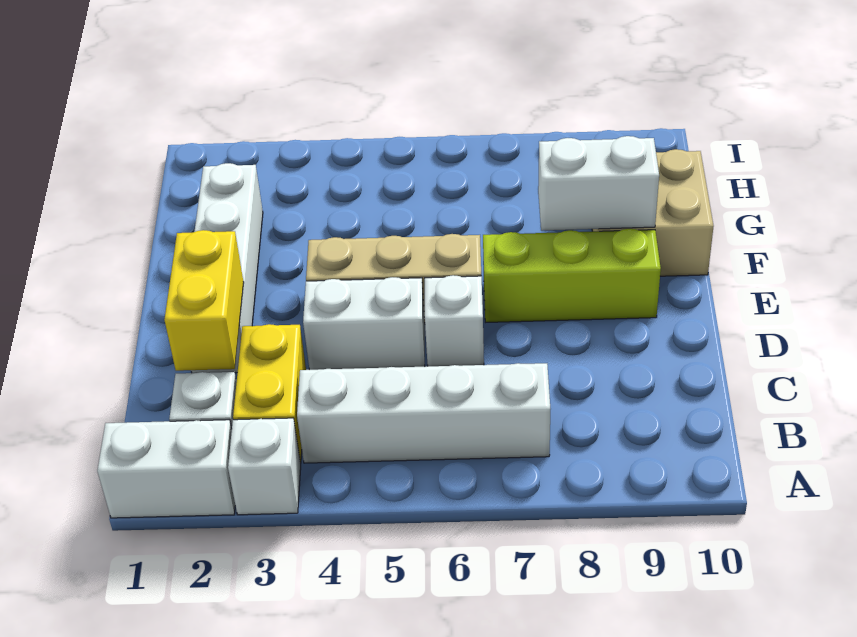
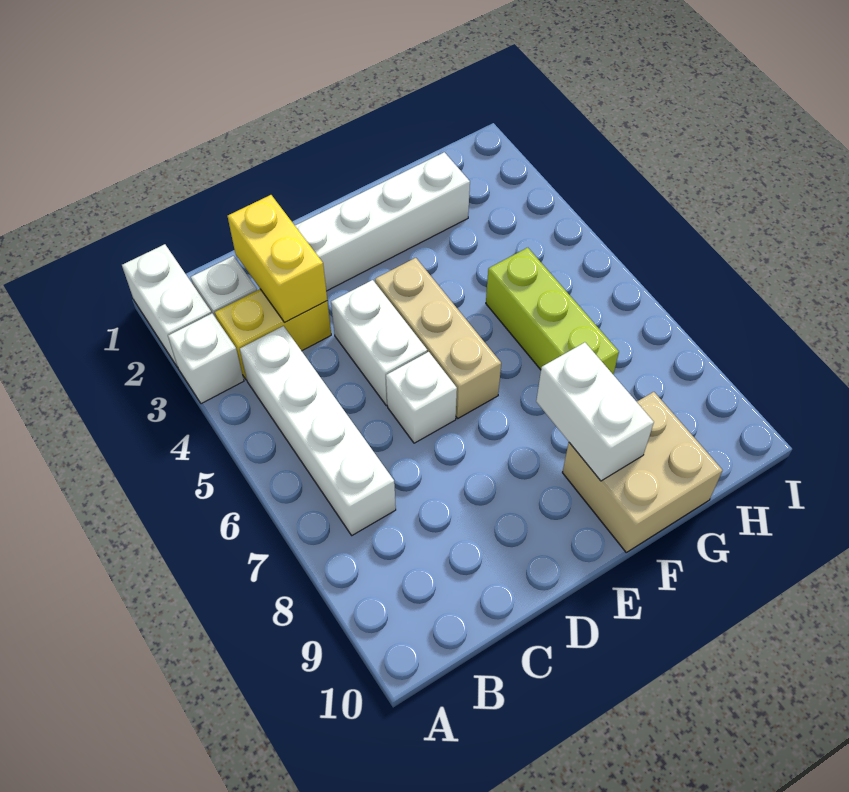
yellow 1x2 brick [164,230,244,371] -> yellow 1x2 brick turned to [227,195,327,322]
lime 1x3 brick [483,229,661,322] -> lime 1x3 brick moved to [486,248,619,374]

